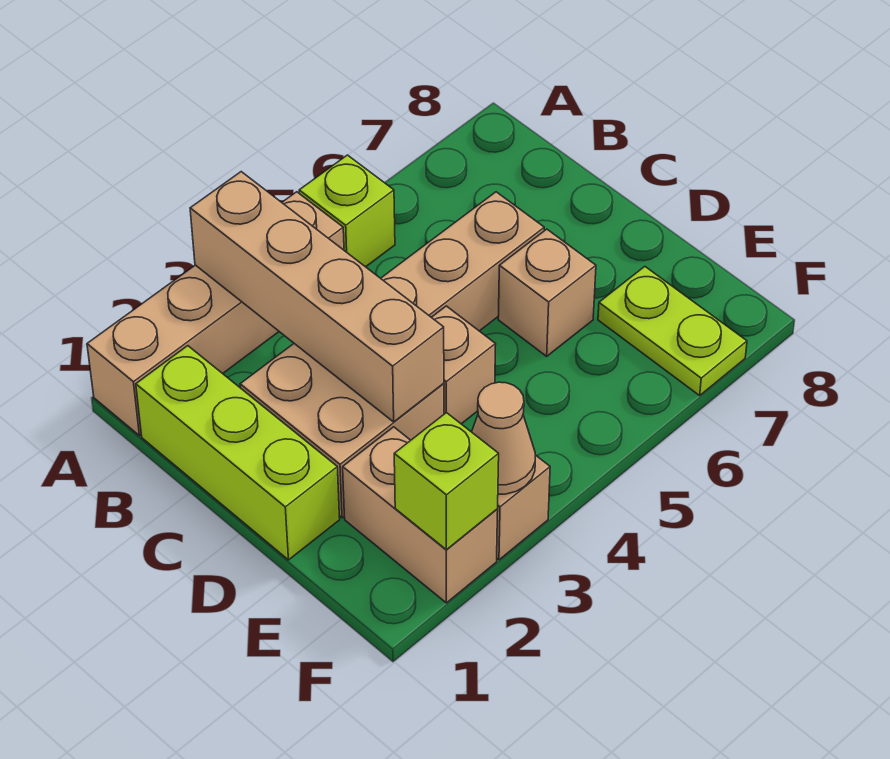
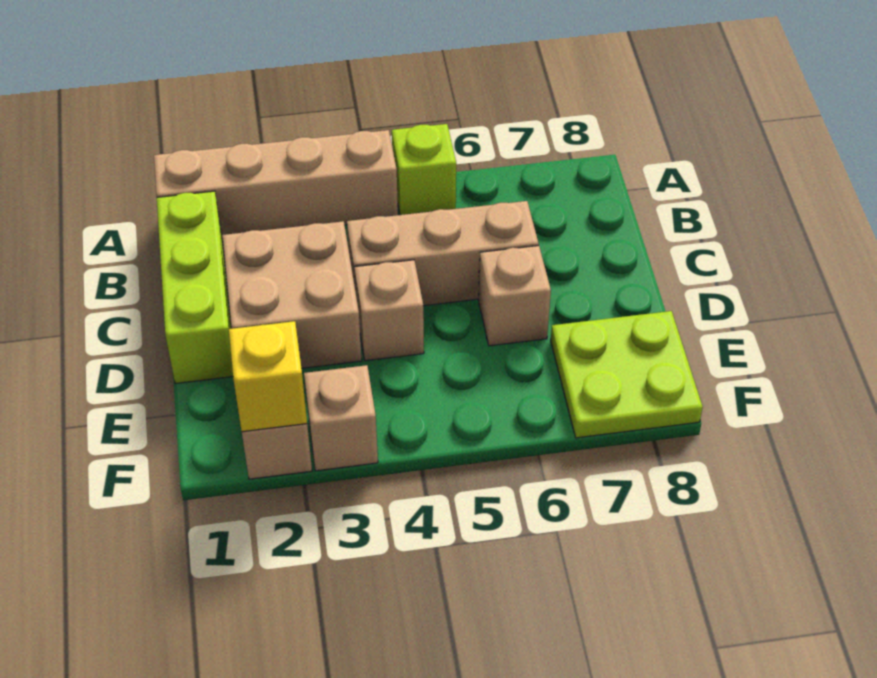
tan 1x4 brick [190,172,444,422] -> none
lime 1x2 plate [598,267,747,395] -> lime 2x2 plate [551,311,703,438]
lime 1x1 brick [394,413,499,550] -> yellow 1x1 brick [229,321,307,432]
tan 1x1 cone [472,382,535,494] -> none

